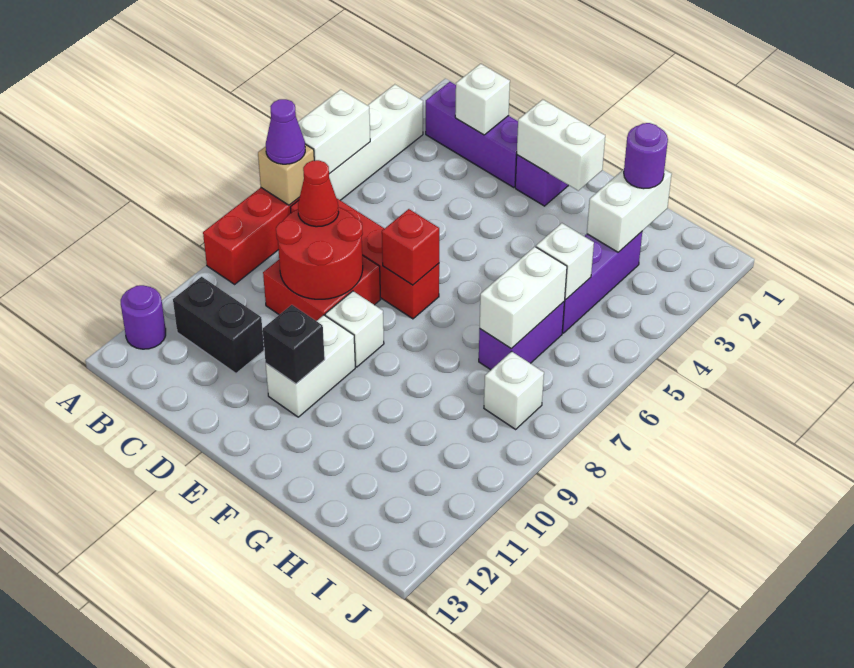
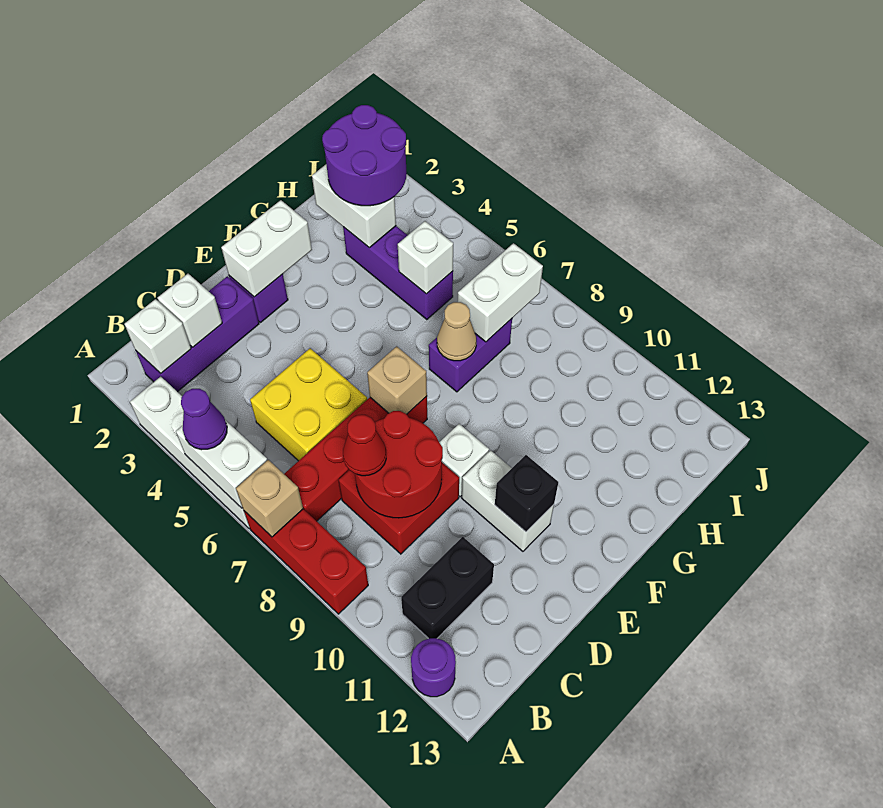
purple 1x1 cone [266,99,305,164] -> purple 1x1 cone moved to [181,389,227,450]
none -> yellow 2x2 brick [250,348,367,461]
red 1x1 brick [382,209,439,285] -> tan 1x1 brick [367,346,427,414]
none -> tan 1x1 cone [437,302,476,361]
purple 1x1 round brick [624,123,668,189] -> purple 2x2 round brick [322,105,407,206]
purple 1x2 brick [479,302,564,370] -> purple 1x2 brick turned to [429,319,512,392]
white 1x2 brick [480,247,567,349] -> white 1x2 brick turned to [458,243,543,342]
white 1x1 brick [484,351,544,429] -> white 1x1 brick moved to [124,299,191,373]

